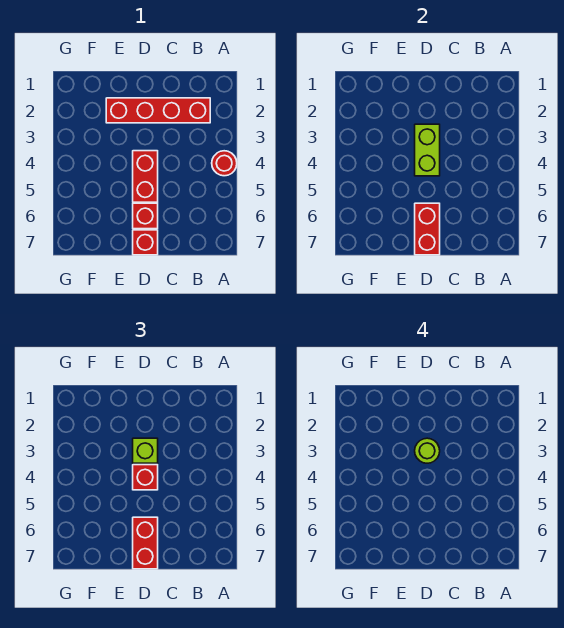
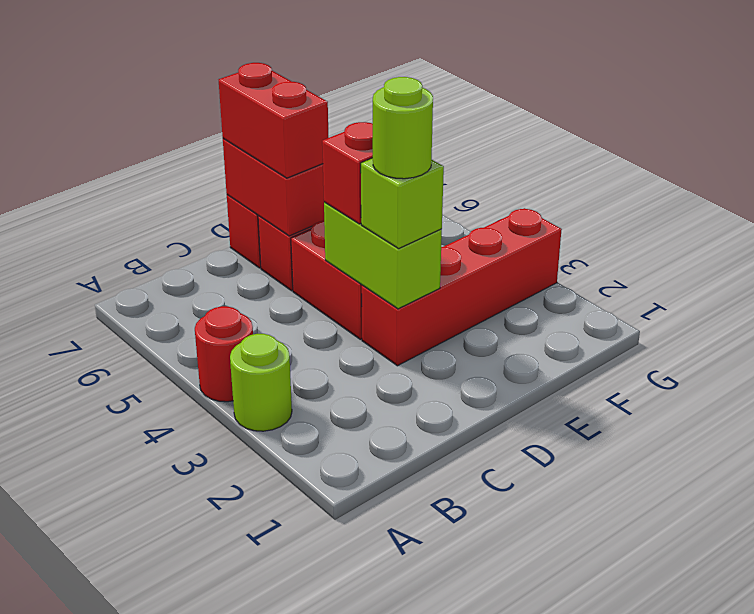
none -> lime 1x1 round brick [230,334,292,431]
red 1x4 brick [106,98,210,123] -> red 1x4 brick moved to [362,208,562,366]

